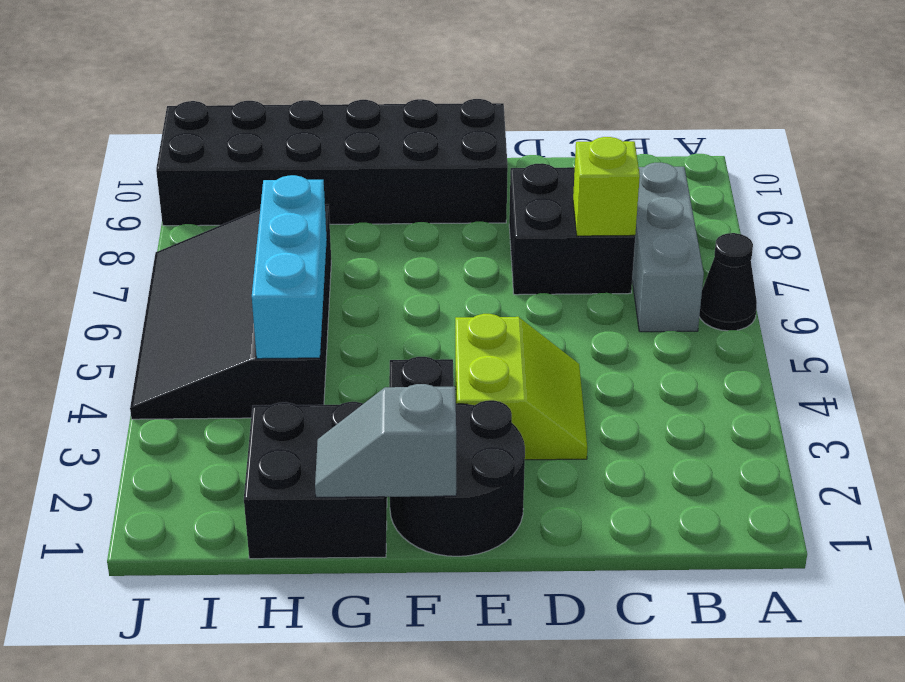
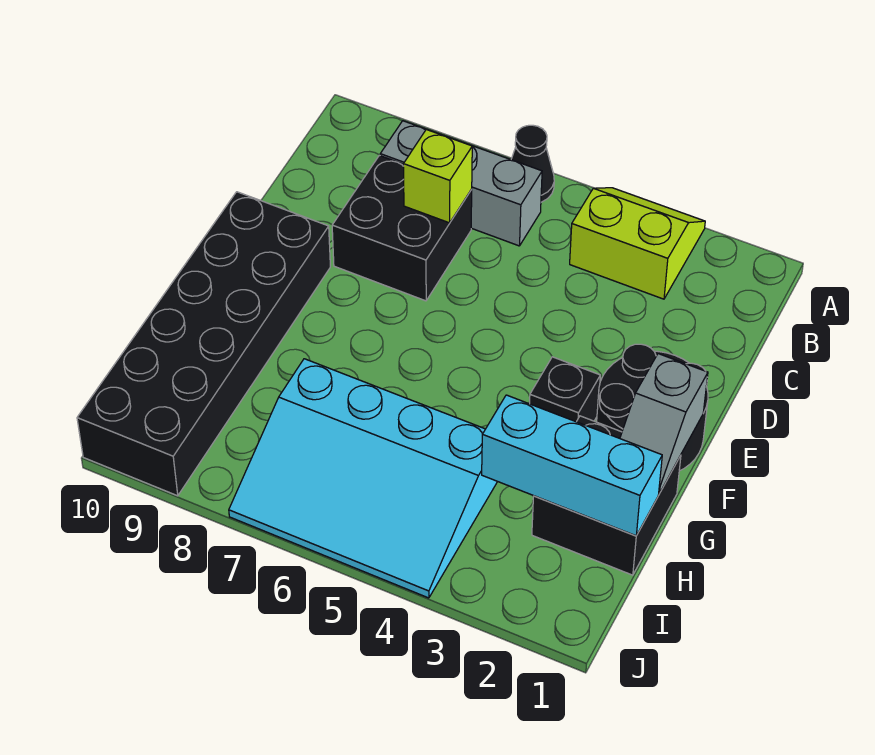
lime 2x2 slope [455,314,587,460] -> lime 2x2 slope moved to [570,188,705,299]
black 3x4 slope [130,204,331,419] -> cyan 3x4 slope [229,359,497,598]
cyan 1x3 brick [252,175,327,359] -> cyan 1x3 brick moved to [482,395,662,536]

